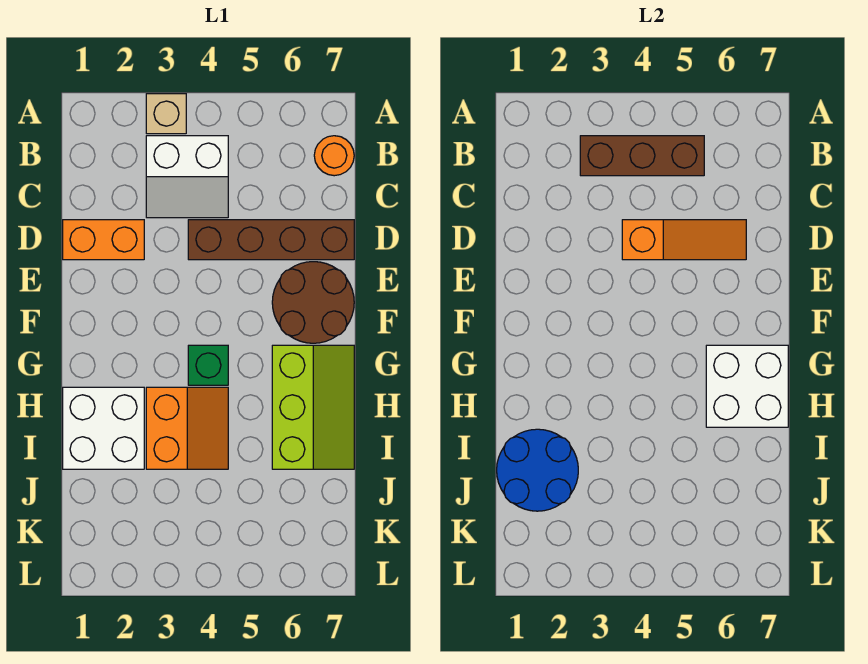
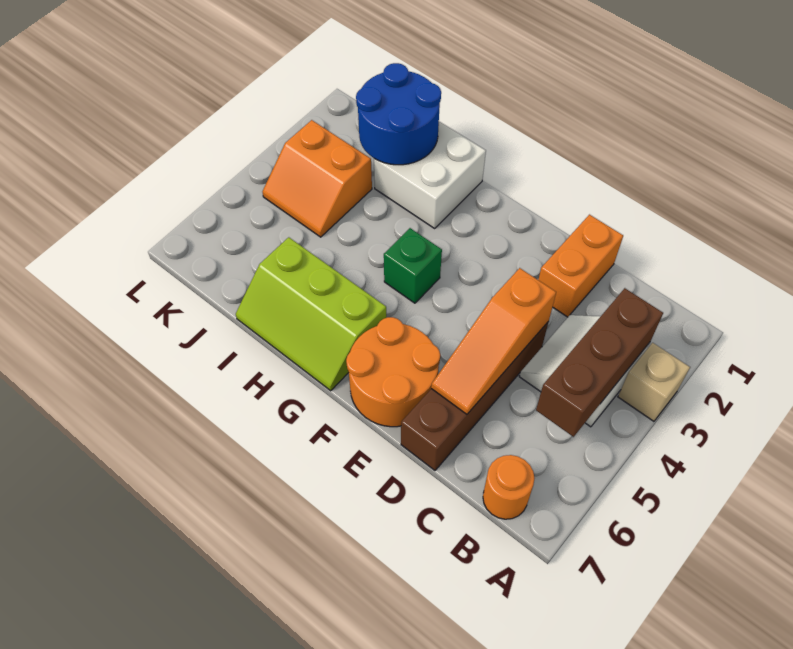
brown 2x2 round brick [272,262,354,343] -> orange 2x2 round brick [346,317,440,427]
white 2x2 brick [706,345,788,427] -> none
orange 2x2 slope [146,387,228,469] -> orange 2x2 slope moved to [262,120,372,237]

